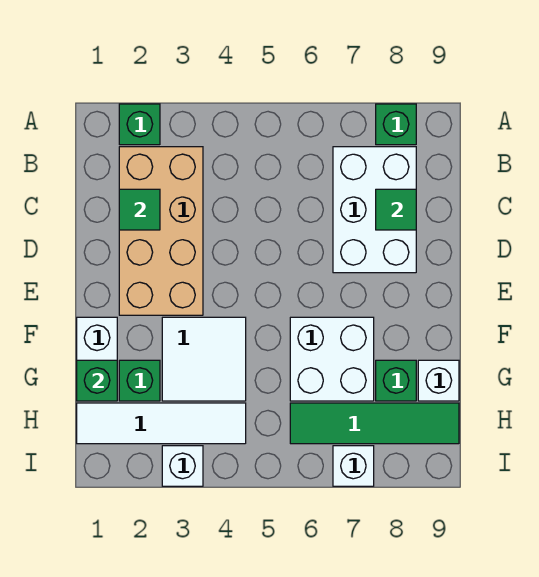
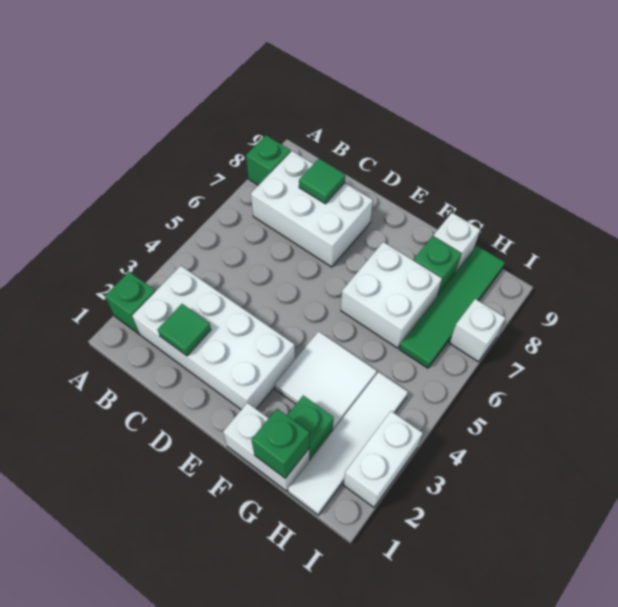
tan 2x4 brick [119,147,203,315] -> white 2x4 brick [132,266,295,410]
white 1x1 brick [162,446,203,486] -> white 1x2 brick [343,411,423,507]

